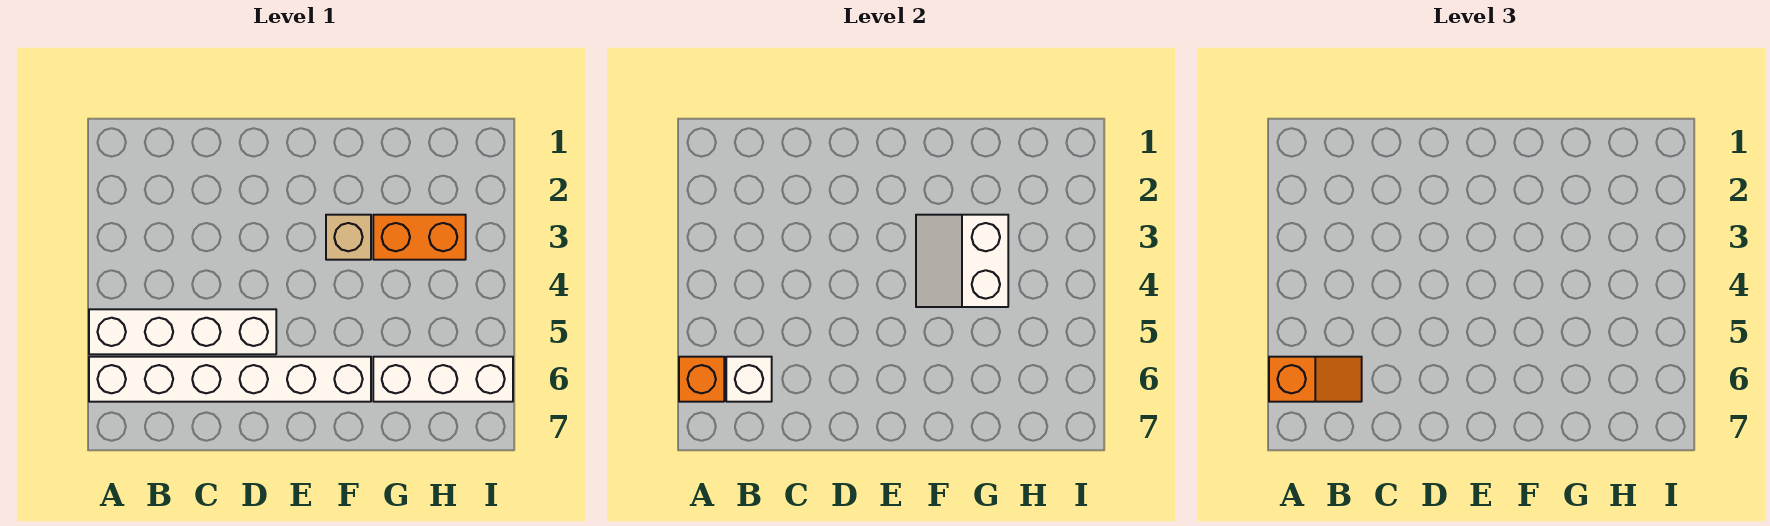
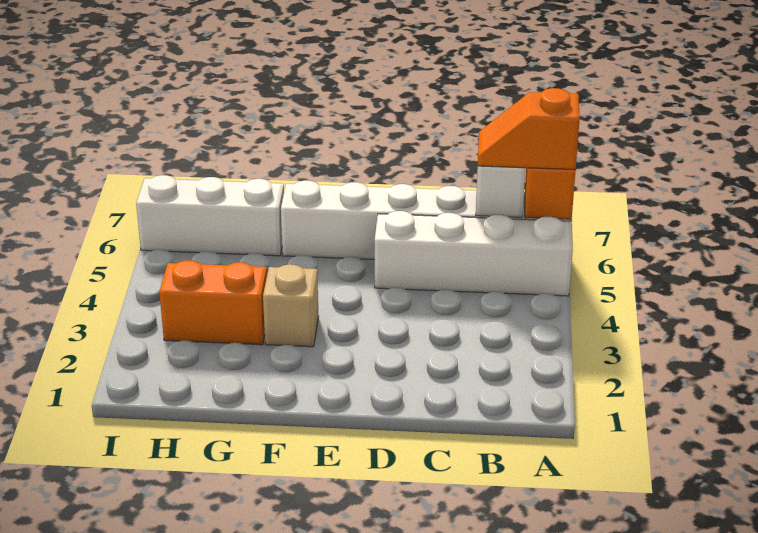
white 2x2 slope [916,215,1008,307] -> none

